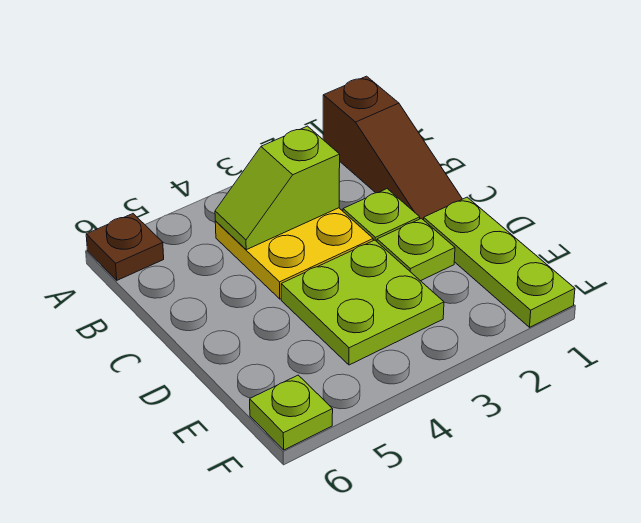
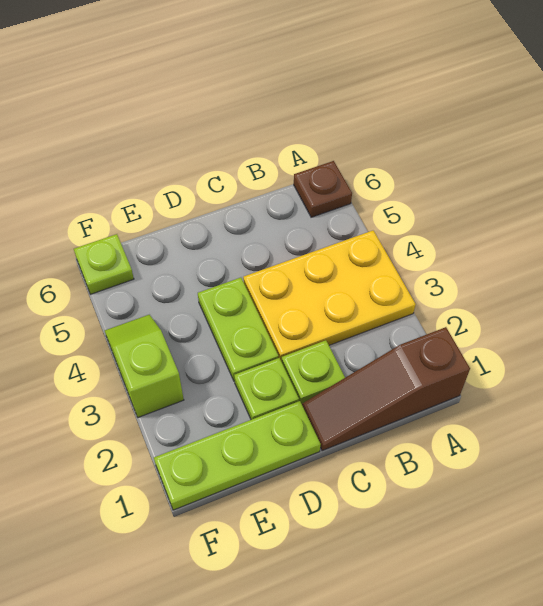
yellow 2x2 plate [215,208,373,299] -> yellow 2x3 plate [243,231,416,362]
lime 1x2 slope [215,126,340,250] -> lime 1x2 slope moved to [105,315,184,417]
lime 2x2 plate [281,240,444,365] -> lime 1x2 plate [198,278,278,381]

